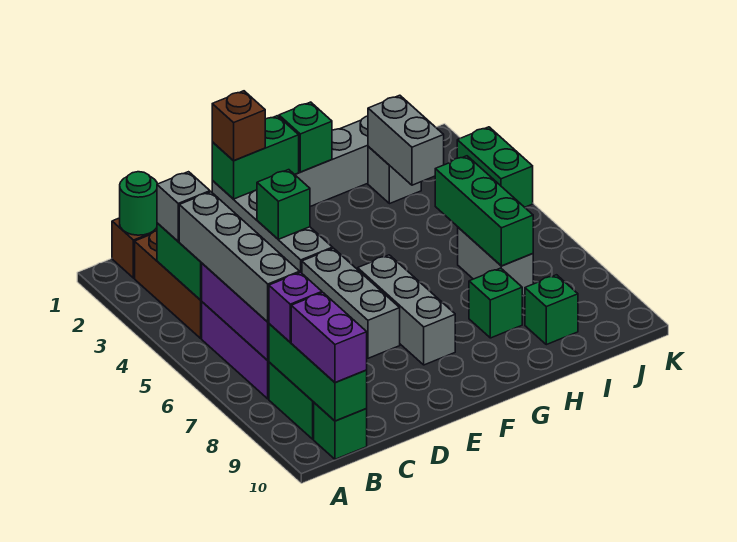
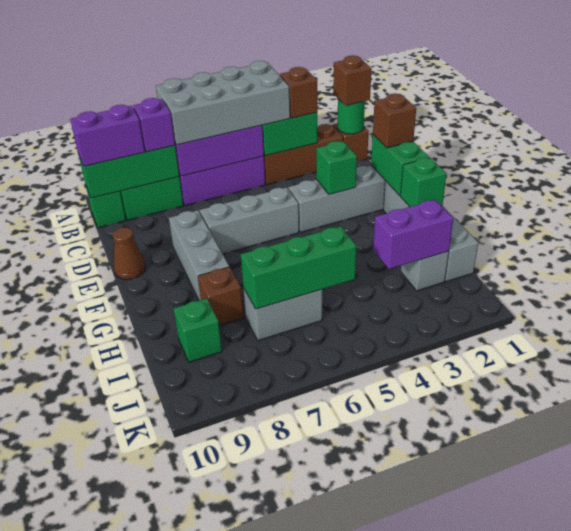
none -> brown 1x1 brick [333,55,372,106]
grey 1x1 brick [157,172,210,241] -> brown 1x1 brick [280,67,317,118]
grey 1x4 brick [179,192,300,322] -> grey 2x4 brick [156,61,290,145]
none -> brown 1x1 cone [113,227,145,279]
grey 1x3 brick [358,255,455,365] -> grey 1x3 brick turned to [169,210,229,301]
green 1x1 brick [469,268,522,338] -> brown 1x1 brick [198,267,244,326]
grey 1x2 brick [368,95,444,185] -> purple 1x2 brick [373,200,453,269]
green 1x2 brick [457,127,533,207] -> none

